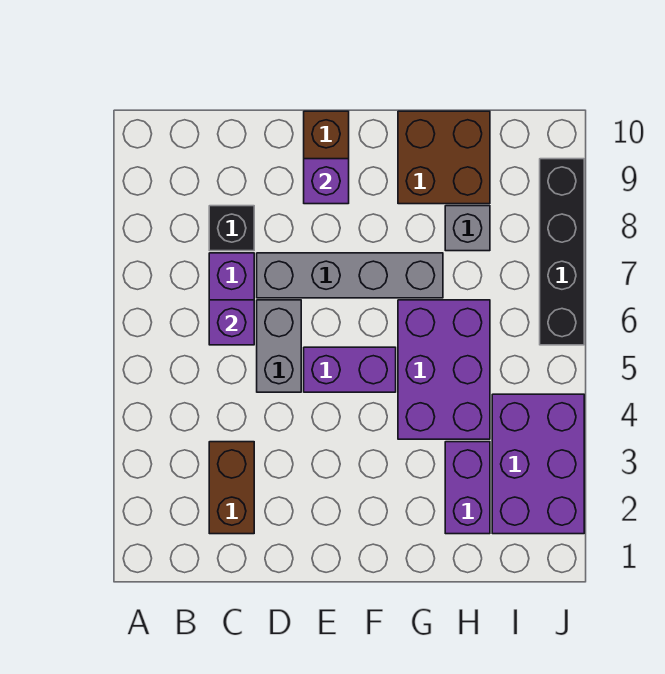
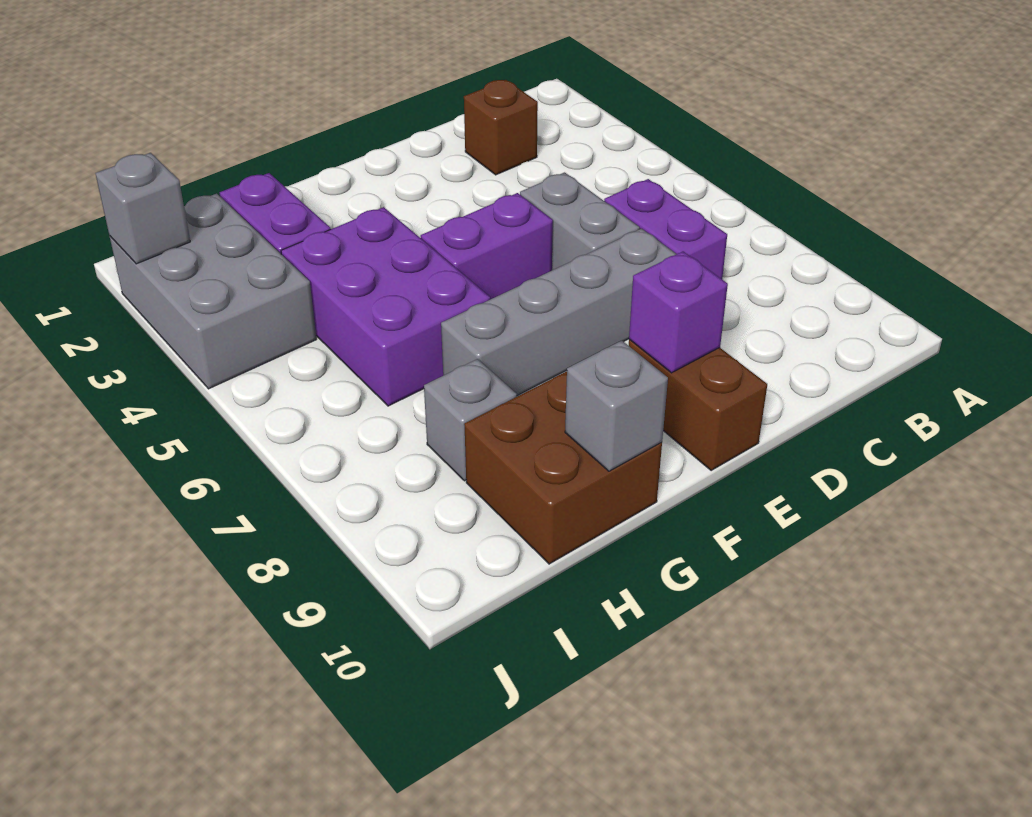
brown 1x2 brick [209,442,254,534] -> brown 1x1 brick [464,80,538,175]
purple 1x1 brick [209,300,254,345] -> none
black 1x1 brick [209,206,254,251] -> none
none -> grey 1x1 brick [565,341,668,471]
purple 2x3 brick [492,394,584,534] -> grey 2x3 brick [110,193,316,389]
none -> grey 1x1 brick [95,153,190,264]
black 1x4 brick [540,159,584,345] -> none

